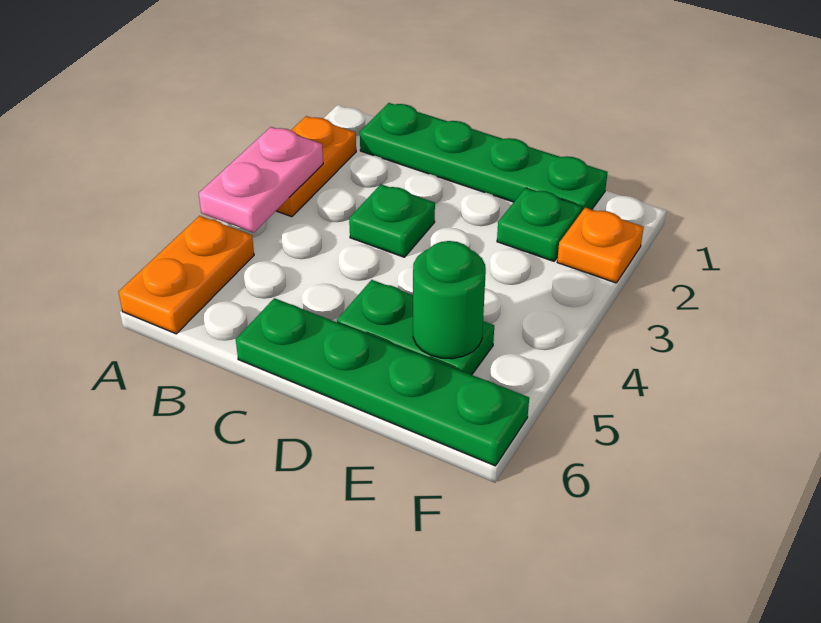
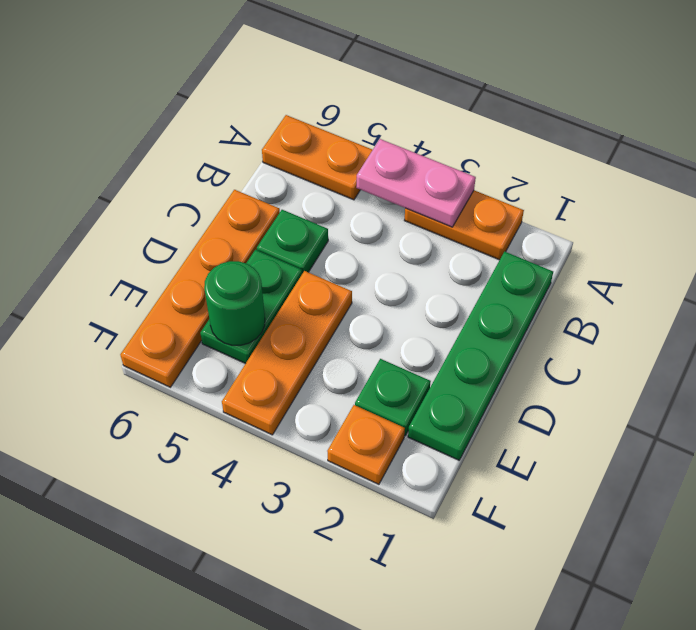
green 1x1 plate [349,184,435,257] -> green 1x1 plate moved to [257,210,328,274]
green 1x4 plate [236,298,529,466] -> orange 1x4 plate [120,190,280,387]
none -> orange 1x3 plate [222,271,352,435]

